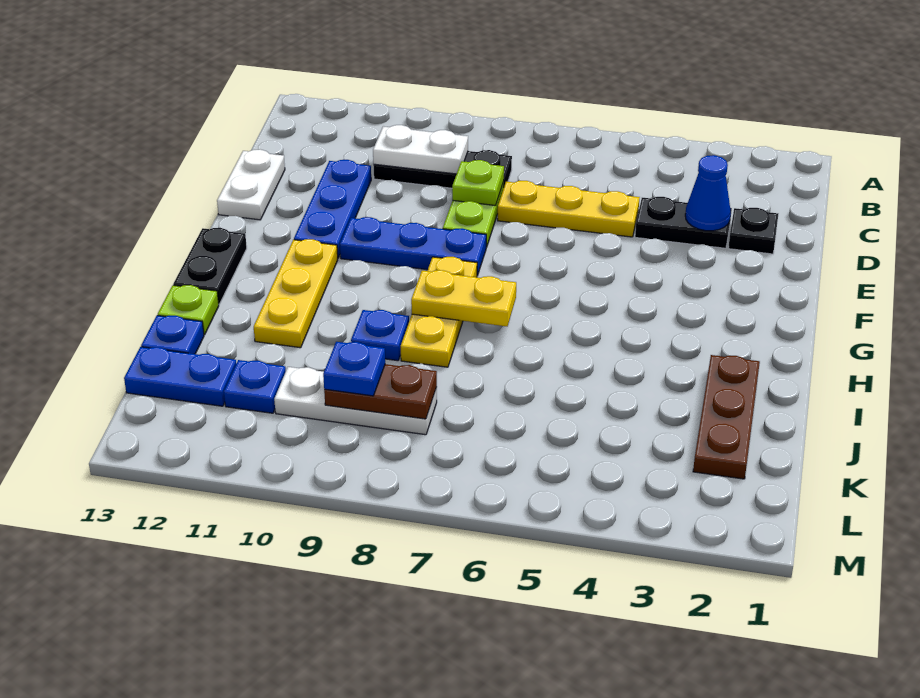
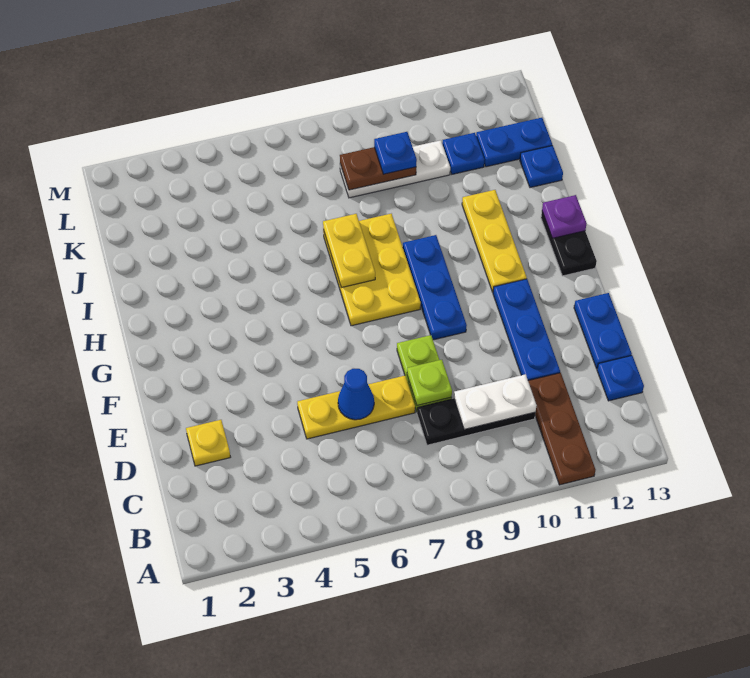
black 1x1 plate [728,208,778,254] -> yellow 1x1 plate [186,420,230,466]
black 1x2 plate [635,197,732,248] -> none
blue 1x1 cone [685,155,731,231] -> blue 1x1 cone moved to [338,369,374,420]
white 1x2 plate [217,149,285,220] -> blue 1x2 plate [574,293,632,369]
blue 1x3 plate [340,217,486,276] -> blue 1x3 plate turned to [403,235,467,340]
yellow 1x3 plate [401,257,477,367] -> yellow 2x3 plate [323,214,421,326]
yellow 1x2 plate [411,270,516,326] -> yellow 1x2 plate turned to [323,214,375,288]
none -> purple 1x1 plate [542,195,587,238]
brown 1x3 plate [693,355,760,479] -> brown 1x3 plate moved to [528,373,596,485]
blue 1x1 plate [351,310,409,361] -> blue 1x1 plate moved to [597,355,644,401]
lime 1x1 plate [158,285,219,335] -> none

